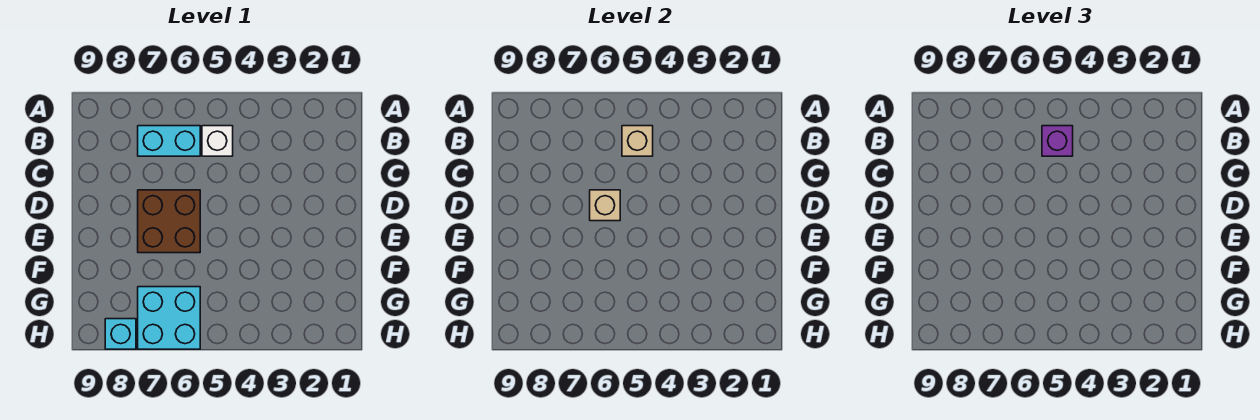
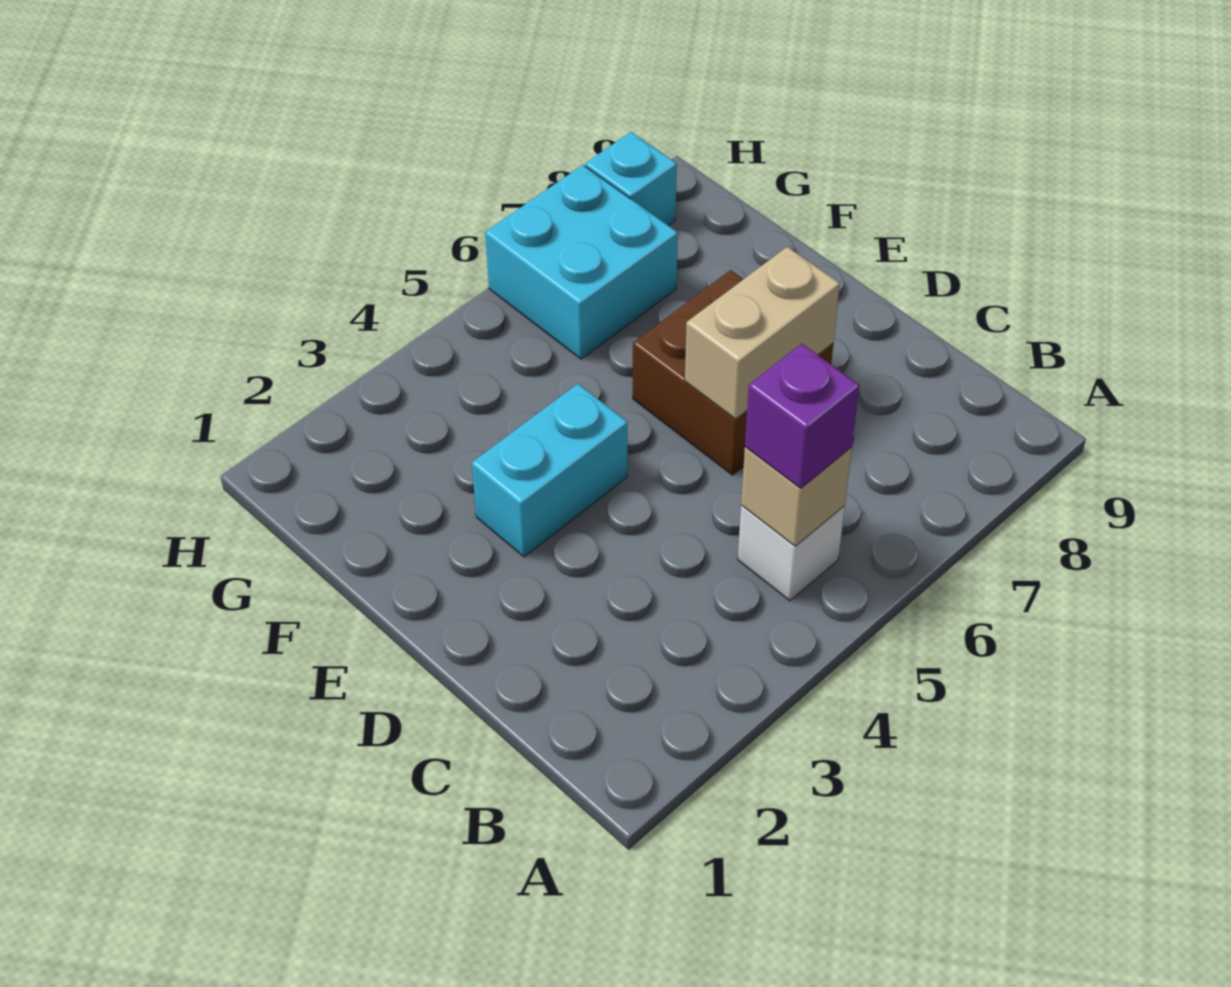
cyan 1x2 brick [138,126,200,156] -> cyan 1x2 brick moved to [472,384,627,557]
tan 1x1 brick [590,190,620,221] -> tan 1x2 brick [685,247,840,419]

